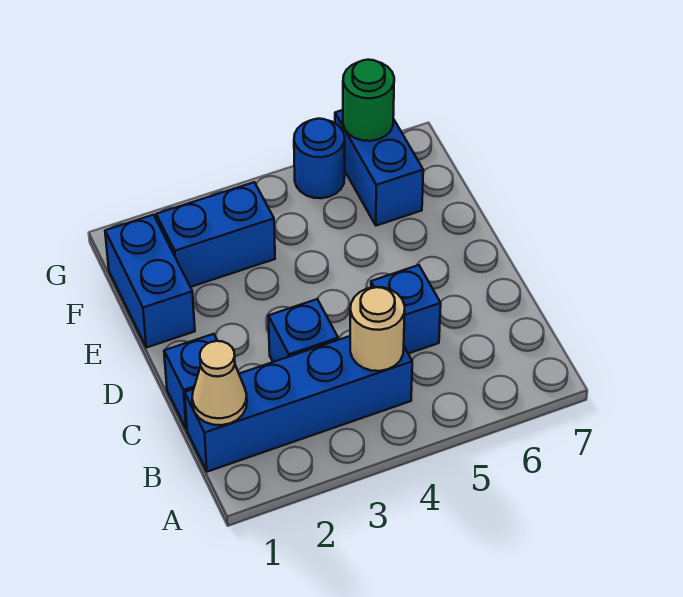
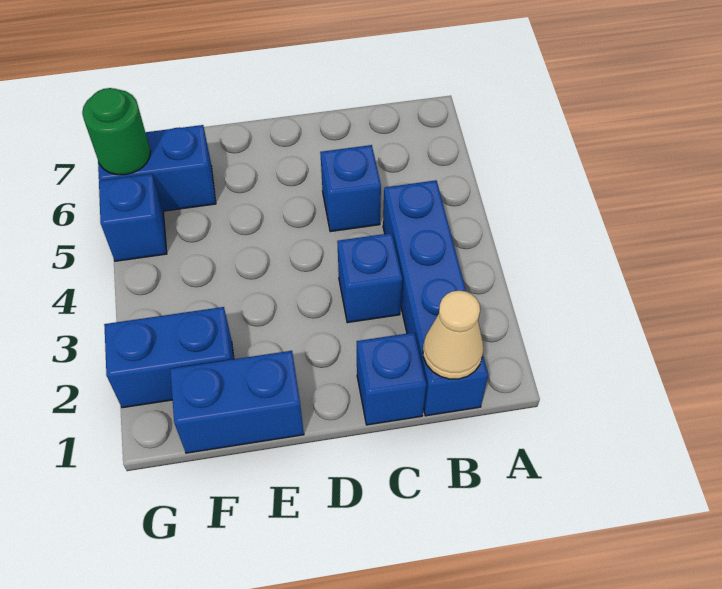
tan 1x1 round brick [350,287,405,371] -> none
blue 1x2 brick [156,182,275,287] -> blue 1x2 brick turned to [104,307,234,408]
blue 1x1 round brick [294,119,345,198] -> blue 1x1 brick [99,174,167,261]

